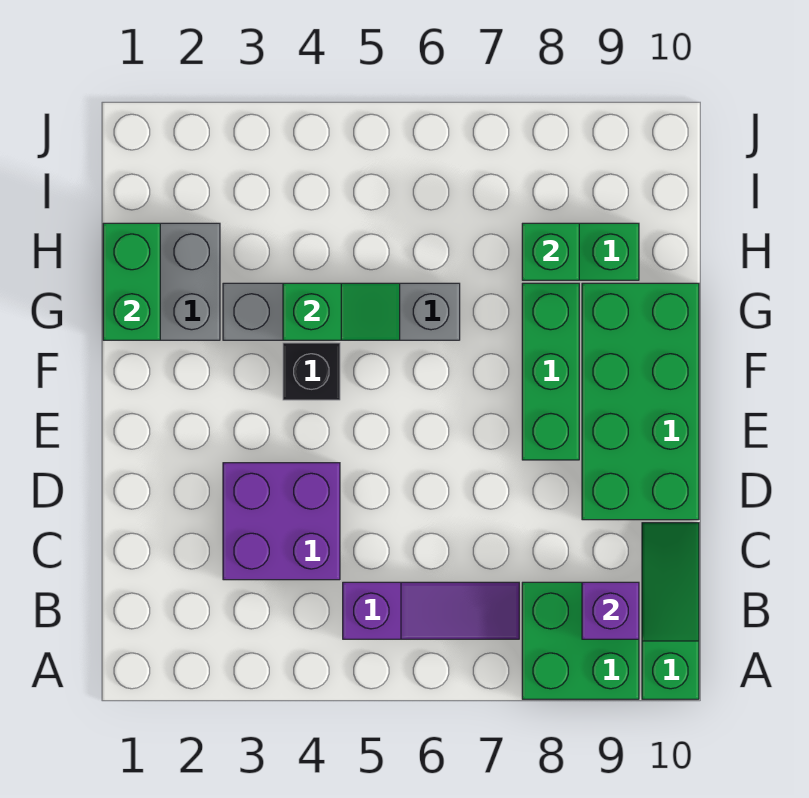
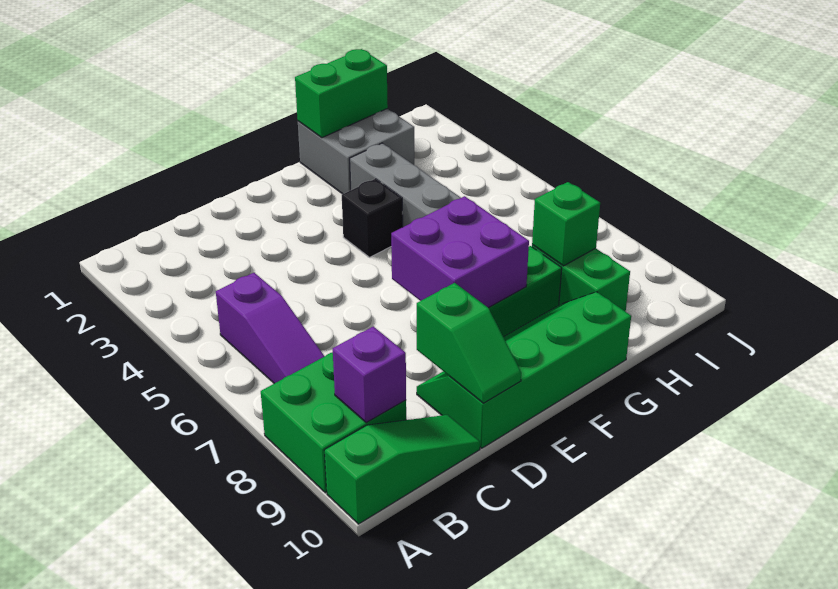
purple 2x2 brick [223,463,340,580] -> purple 2x2 brick moved to [391,196,529,308]
green 2x4 brick [582,283,699,520] -> green 2x4 slope [417,292,631,448]
green 1x2 slope [283,283,400,340] -> green 1x2 slope moved to [417,283,521,403]

